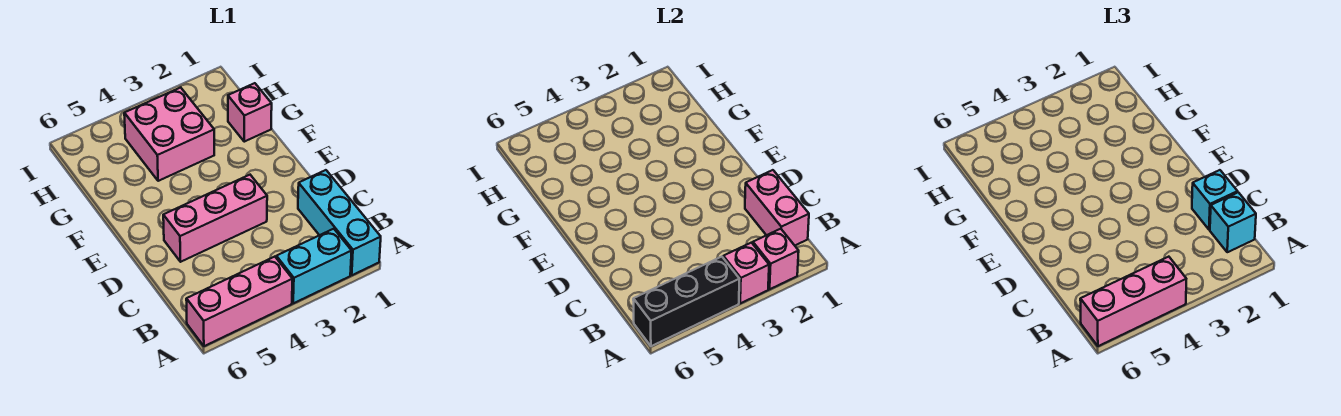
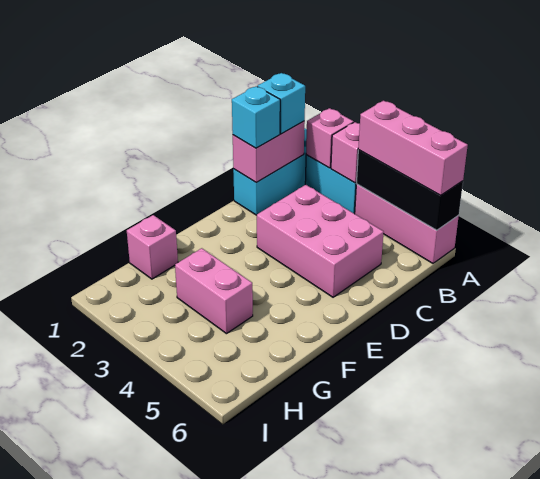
pink 1x3 brick [163,175,267,262] -> pink 2x3 brick [257,185,384,297]
pink 2x2 brick [124,88,214,181] -> pink 1x2 brick [175,248,253,334]

